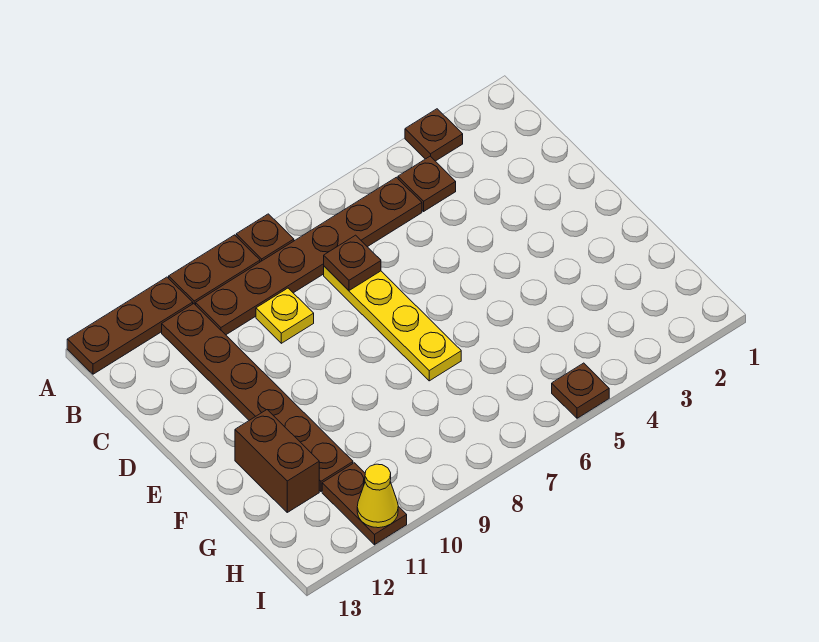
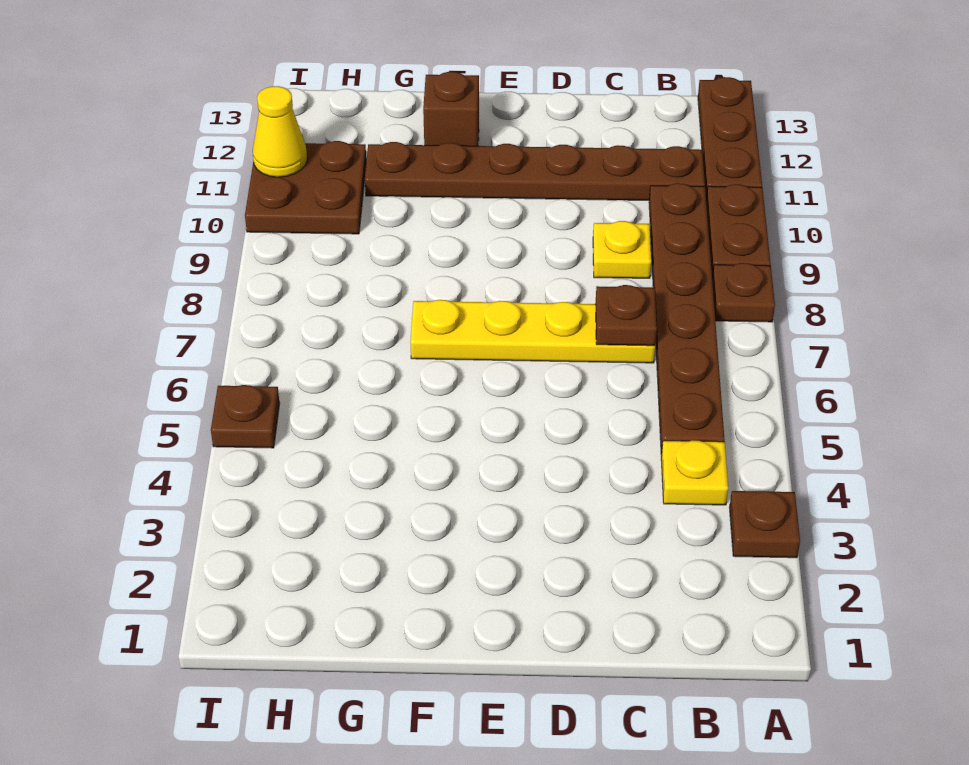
brown 1x1 plate [398,156,456,211] -> yellow 1x1 plate [661,440,728,505]
brown 1x2 brick [235,410,319,512] -> brown 1x1 brick [423,72,479,146]
brown 1x2 plate [322,463,407,545] -> brown 2x2 plate [245,141,366,234]

